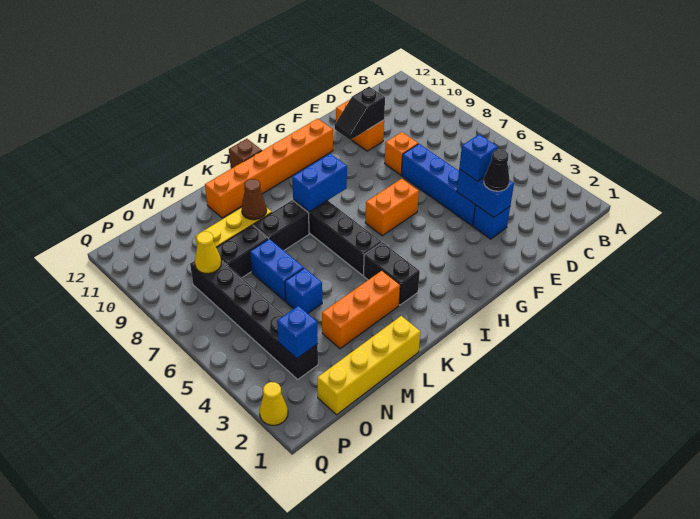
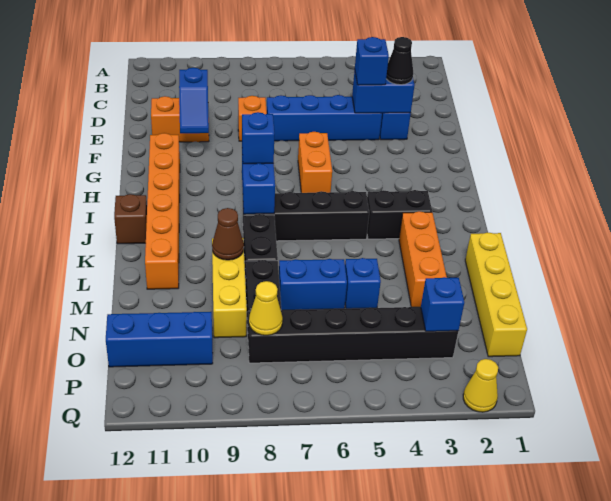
black 1x2 slope [335,87,385,140] -> blue 1x2 slope [179,68,209,133]
none -> blue 1x1 brick [242,112,274,164]
none -> blue 1x3 brick [106,312,213,367]

